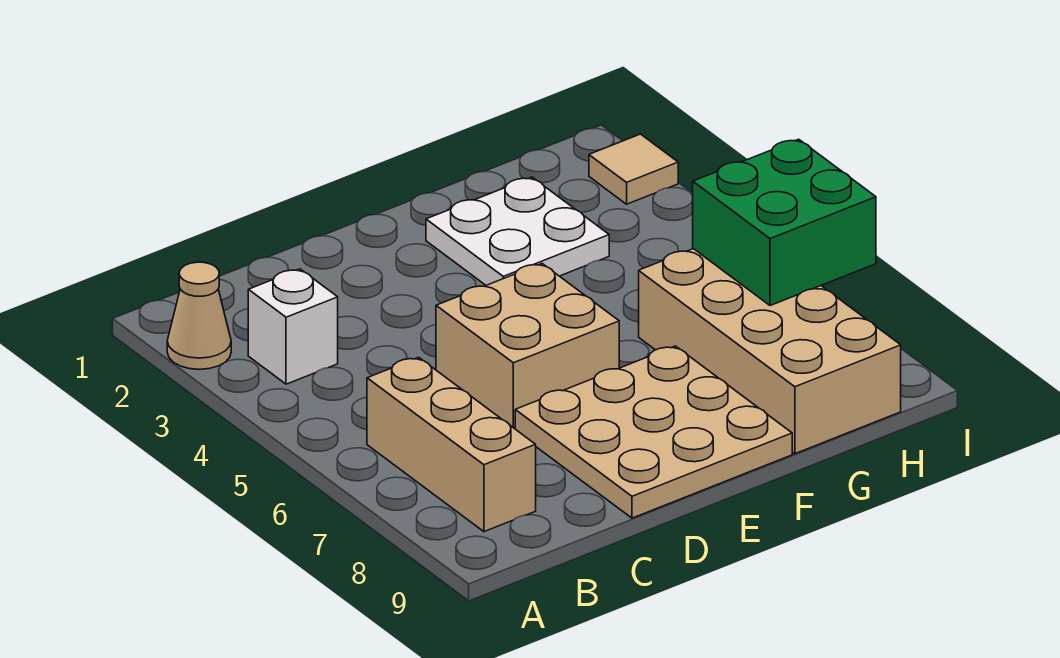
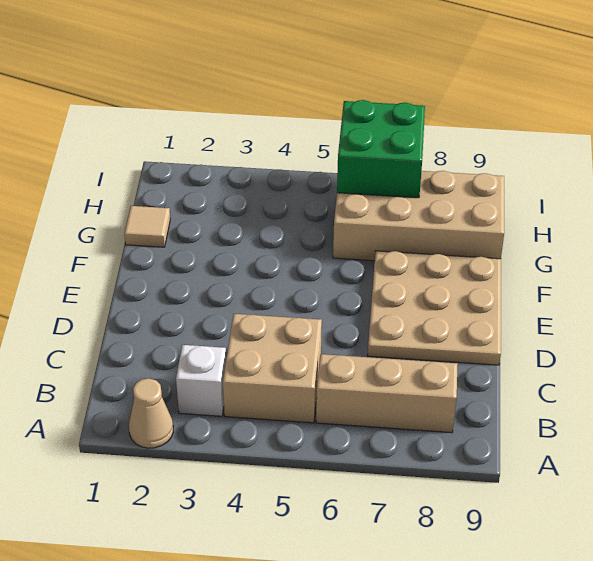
tan 2x2 brick [436,264,619,429] -> tan 2x2 brick moved to [223,314,322,423]
white 2x2 plate [426,177,609,285] -> none
tan 1x1 tile [589,134,678,204] -> tan 1x1 tile moved to [124,206,170,247]

